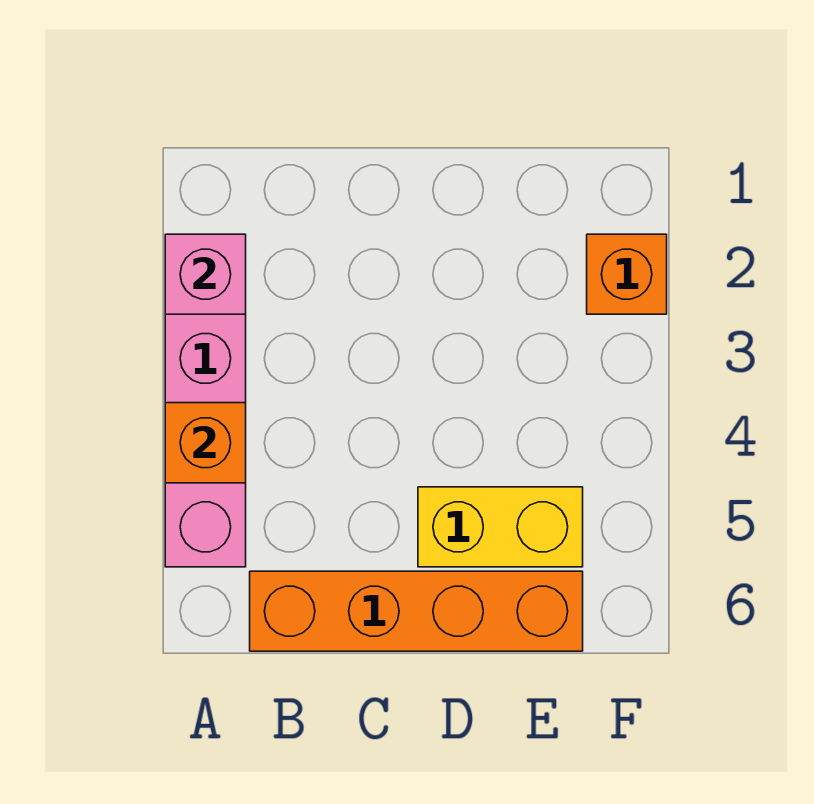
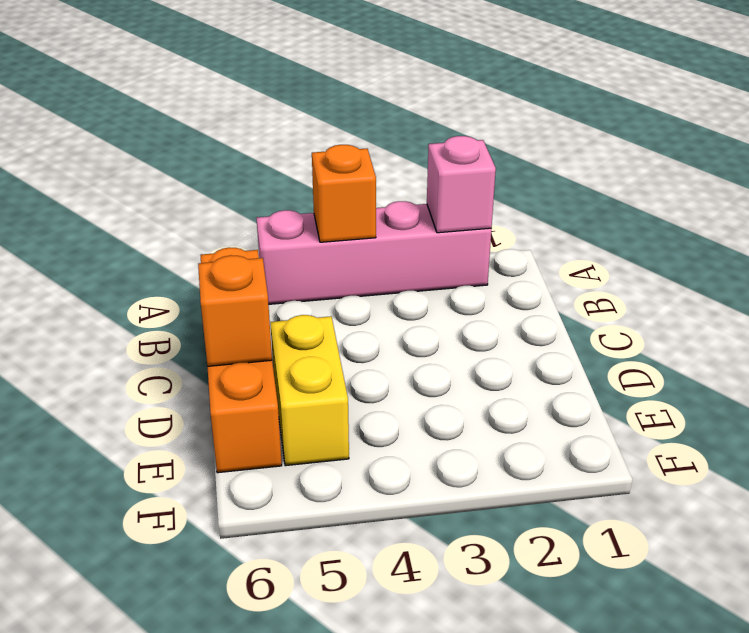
orange 1x1 brick [587,234,667,314] -> orange 1x1 brick moved to [198,255,272,366]

